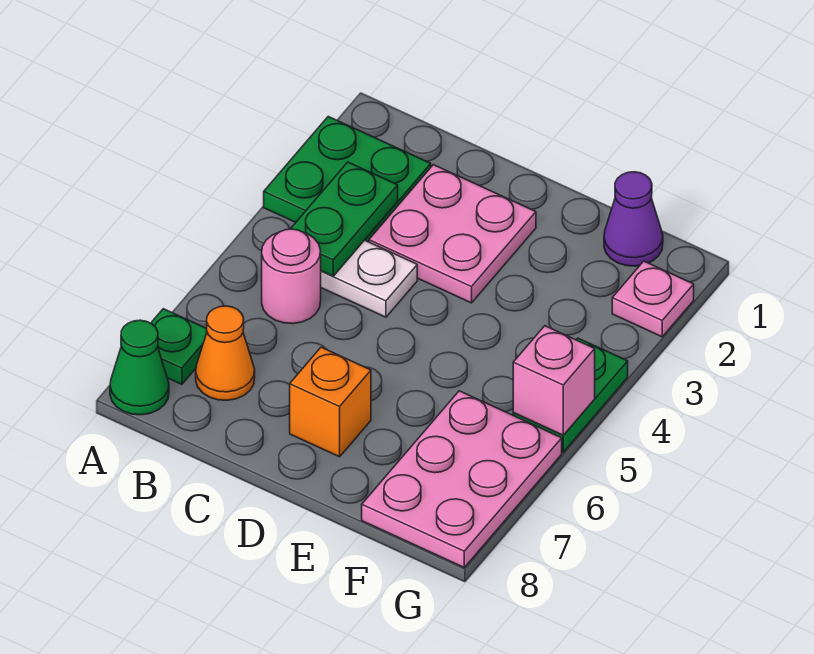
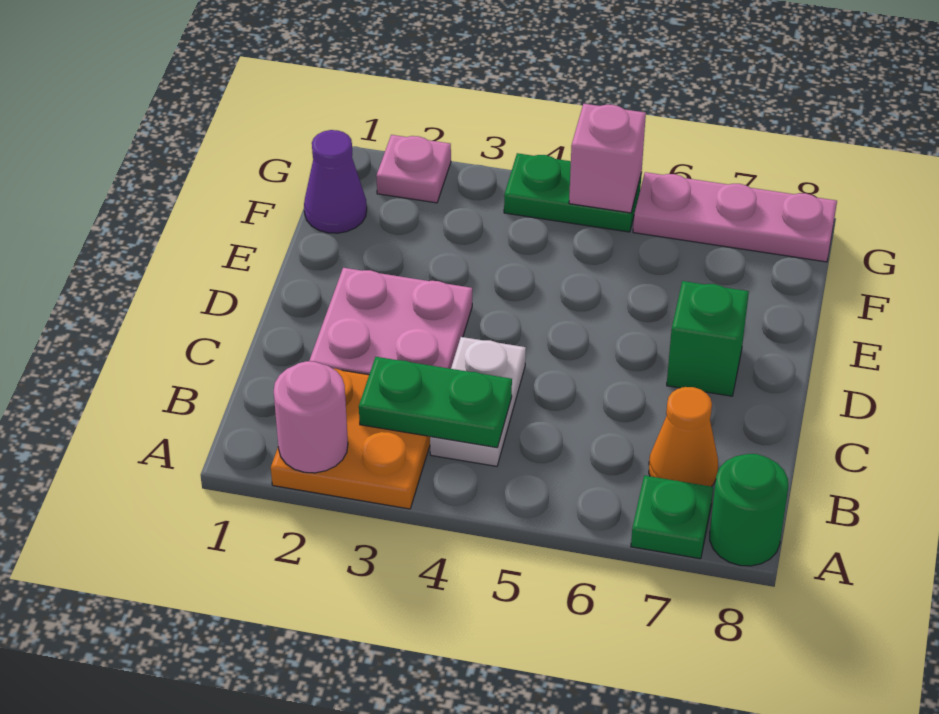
green 2x2 plate [264,117,431,242] -> orange 2x2 plate [271,369,430,509]
green 1x1 cone [110,320,169,415] -> green 1x1 round brick [710,454,788,566]
pink 1x1 round brick [262,229,321,324] -> pink 1x1 round brick moved to [274,361,348,473]
orange 1x1 brick [290,347,371,457] -> green 1x1 brick [667,281,749,396]
pink 2x3 plate [362,391,562,567] -> pink 1x3 plate [633,172,837,262]

